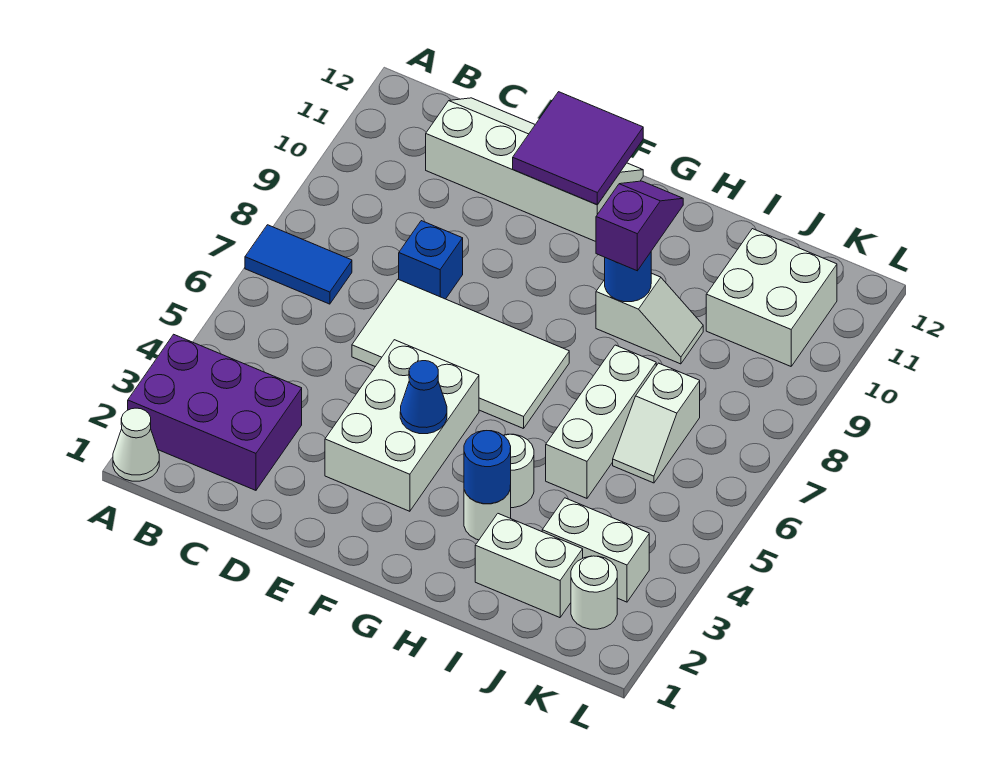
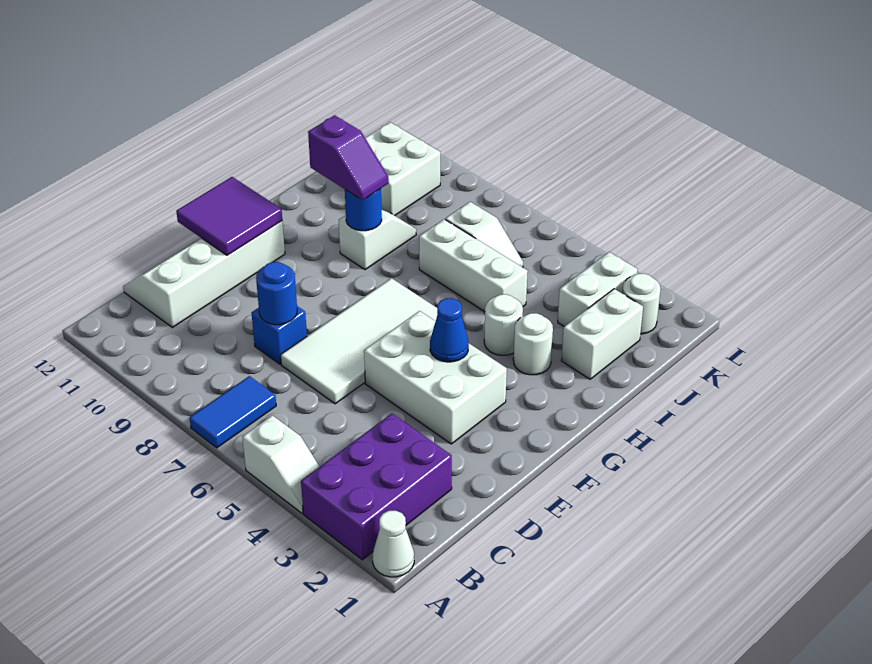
none -> white 1x2 slope [242,415,320,513]
blue 1x1 round brick [464,431,511,504] -> blue 1x1 round brick moved to [256,262,297,325]
purple 1x2 slope [596,181,683,271] -> purple 1x2 slope turned to [308,115,389,200]

